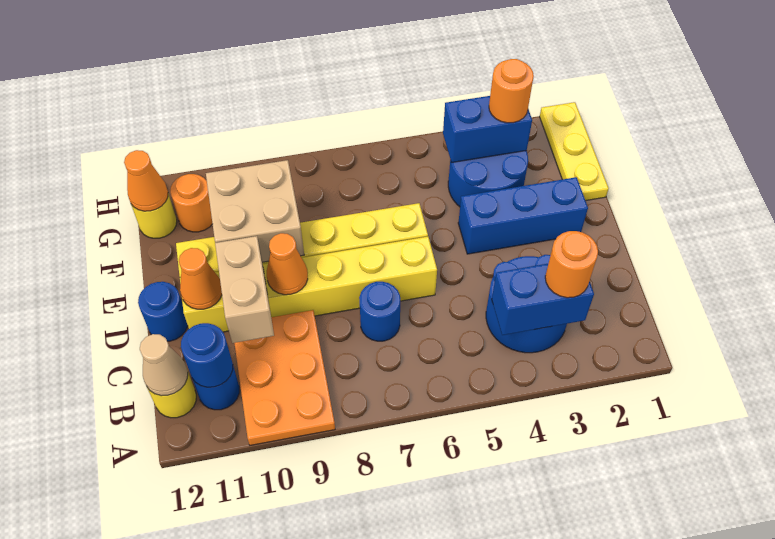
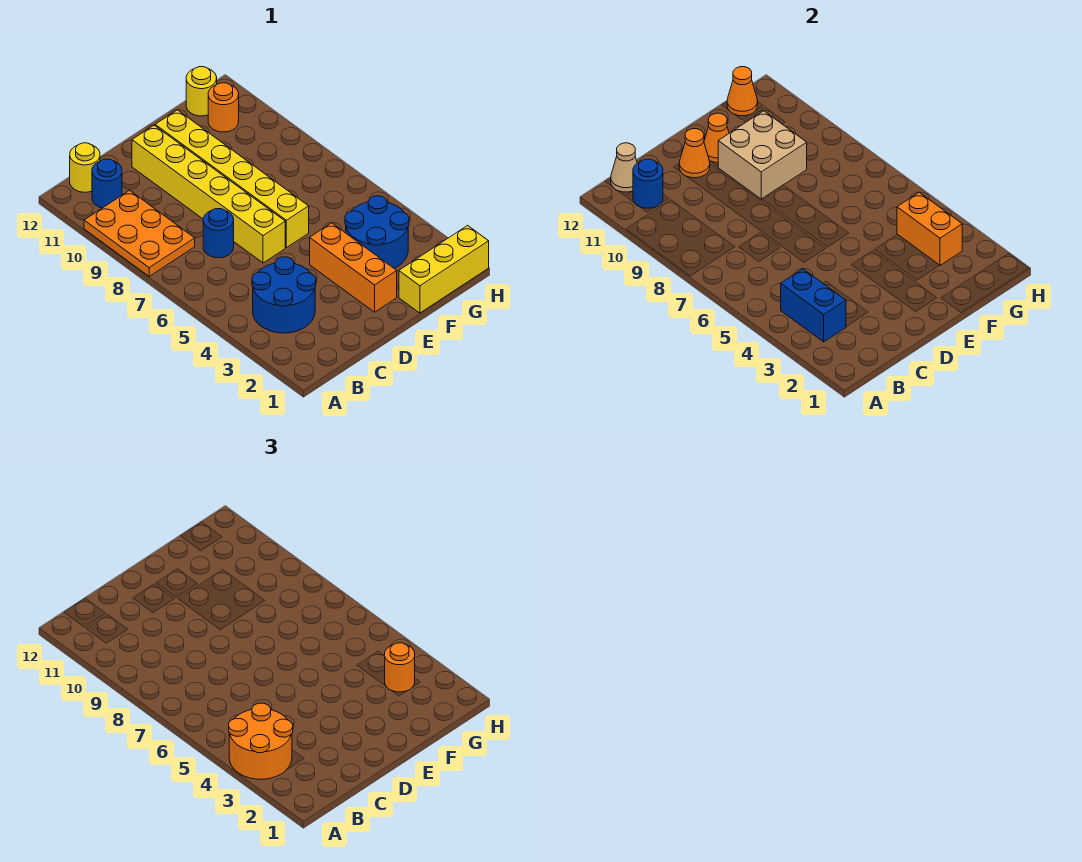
orange 2x3 plate [235,310,335,445] -> orange 2x3 plate turned to [84,190,195,276]
orange 1x1 round brick [545,231,598,298] -> orange 2x2 round brick [229,703,293,779]
tan 1x2 brick [215,236,274,343] -> none
orange 1x1 cone [267,233,308,295] -> orange 1x1 cone moved to [704,113,729,162]
blue 1x1 round brick [138,282,188,341] -> none
blue 1x3 brick [458,177,588,254] -> orange 1x3 brick [310,223,397,312]
yellow 1x3 plate [540,102,609,201] -> yellow 1x3 brick [399,226,489,313]
blue 1x2 brick [443,96,532,162] -> orange 1x2 brick [897,192,962,265]

